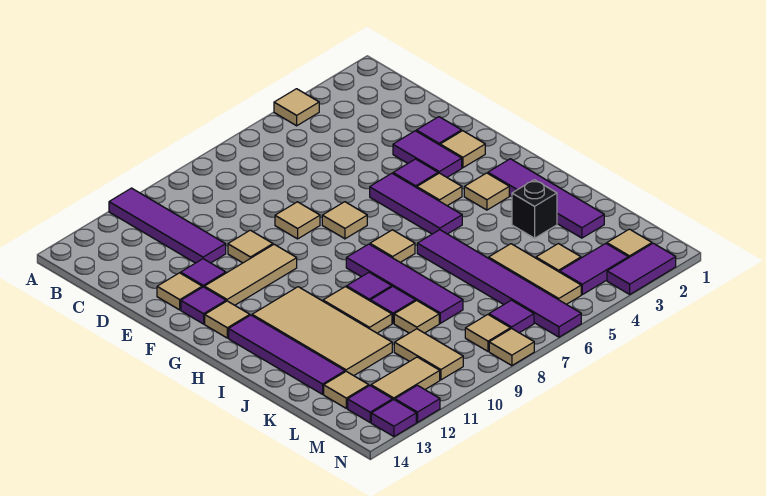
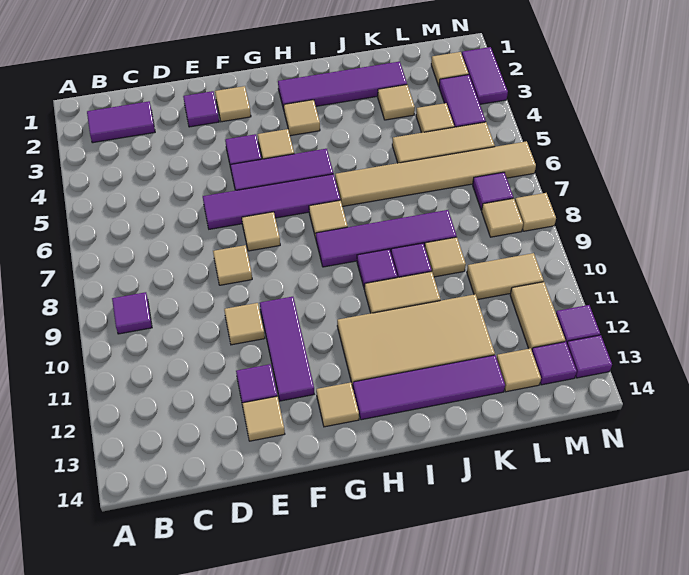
tan 1x1 tile [274,89,319,126] -> tan 1x1 tile moved to [378,85,415,120]
purple 1x4 tile [109,188,226,263] -> purple 1x4 tile moved to [203,174,340,229]
purple 1x2 tile [393,131,462,177] -> purple 1x2 tile moved to [87,101,155,143]
tan 1x3 tile [204,244,297,305] -> purple 1x3 tile [260,297,314,401]
purple 1x1 tile [181,287,226,324] -> purple 1x1 tile moved to [112,292,152,334]
purple 1x6 tile [417,230,581,337] -> tan 1x6 tile [335,141,536,206]
black 1x1 brick [512,180,557,238] -> none

